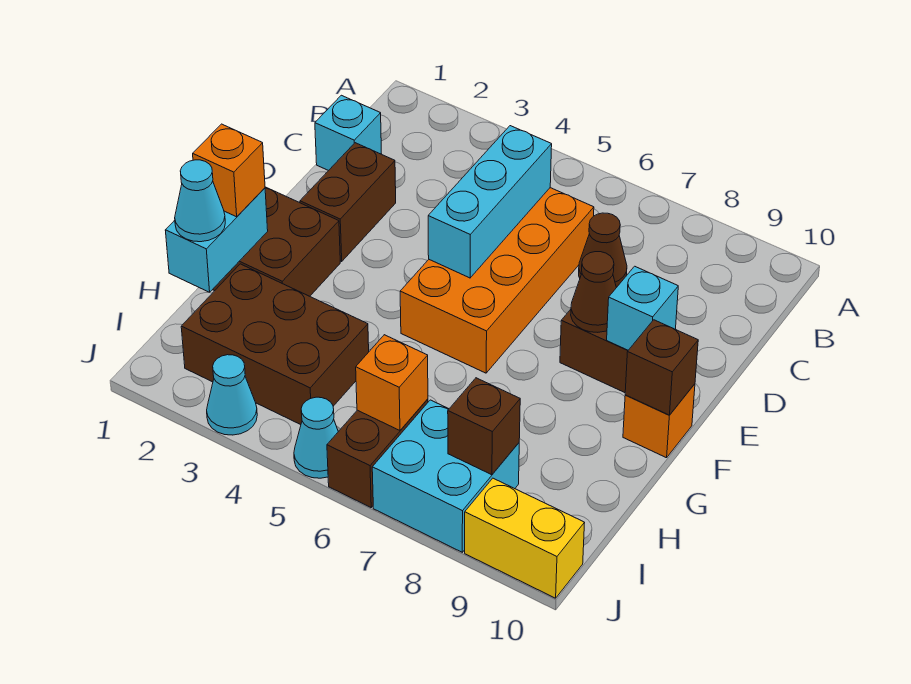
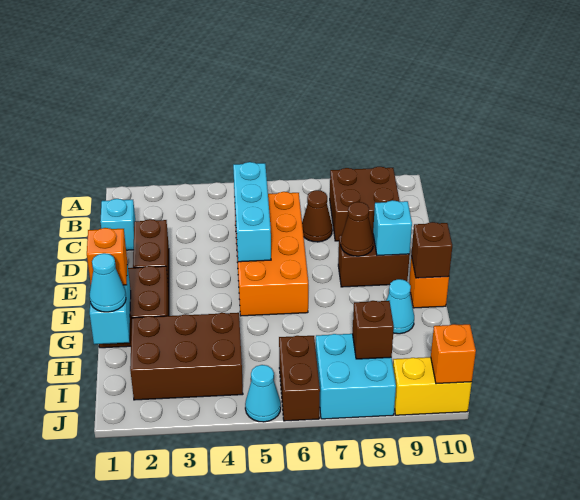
none -> brown 2x2 brick [330,167,400,241]
orange 1x1 brick [356,335,428,430] -> orange 1x1 brick moved to [431,324,476,384]
cyan 1x1 cone [207,355,257,435] -> cyan 1x1 cone moved to [386,279,414,334]

